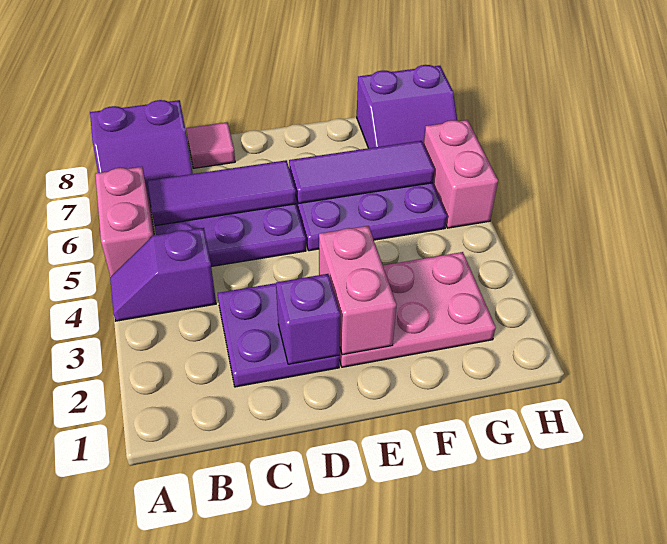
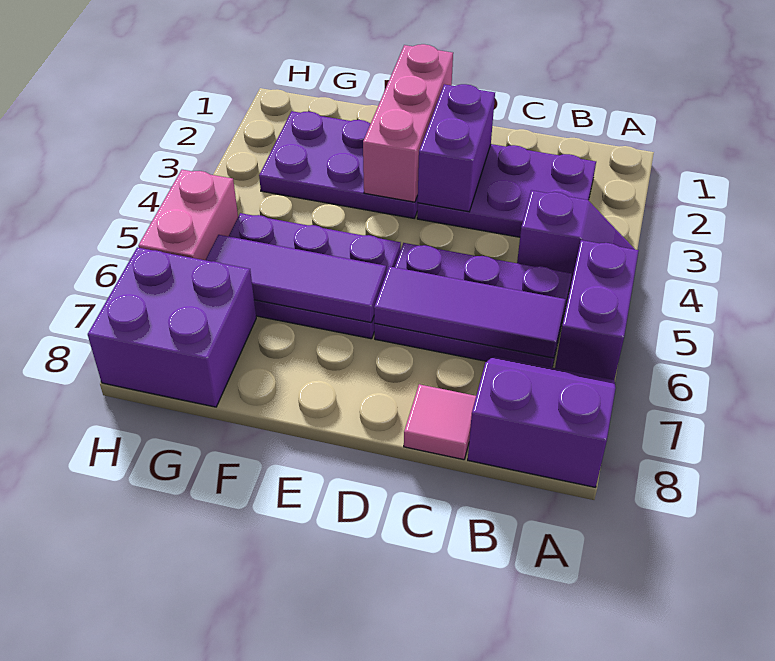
pink 1x2 brick [95,167,154,277] -> purple 1x2 brick [555,240,639,380]
purple 2x2 plate [218,283,339,387] -> purple 2x3 plate [417,144,596,237]
purple 1x1 brick [276,274,340,364] -> purple 1x2 brick [418,84,495,212]
pink 2x3 plate [339,252,496,367] -> purple 2x3 plate [259,111,418,218]
pink 1x2 brick [319,226,396,355] -> pink 1x3 brick [363,44,453,202]
purple 2x2 slope [357,65,457,148] -> purple 2x2 brick [88,247,256,407]

